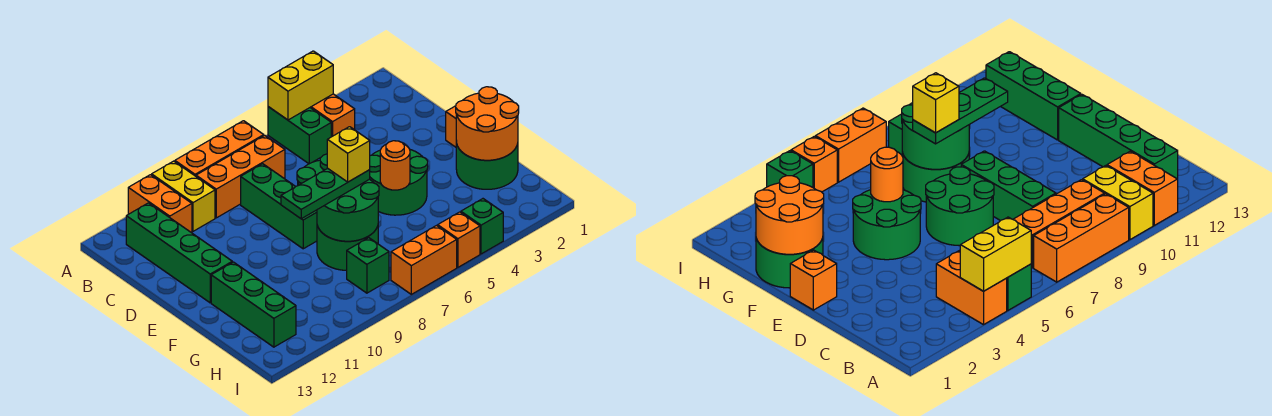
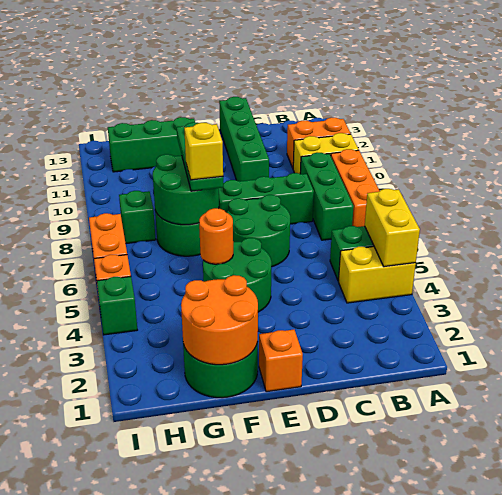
orange 1x2 brick [310,94,355,137] -> yellow 1x2 brick [339,247,416,303]
orange 1x3 brick [196,135,285,218] -> green 1x3 brick [300,153,354,240]
green 1x4 brick [126,203,232,303] -> green 1x4 brick turned to [219,97,269,181]

